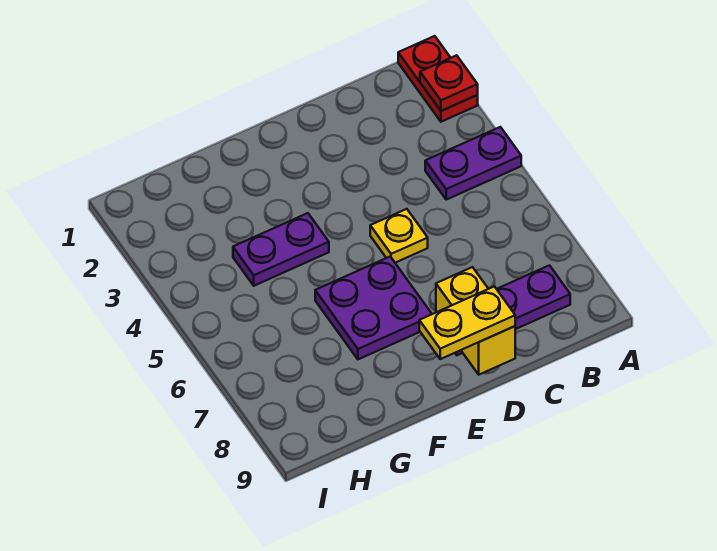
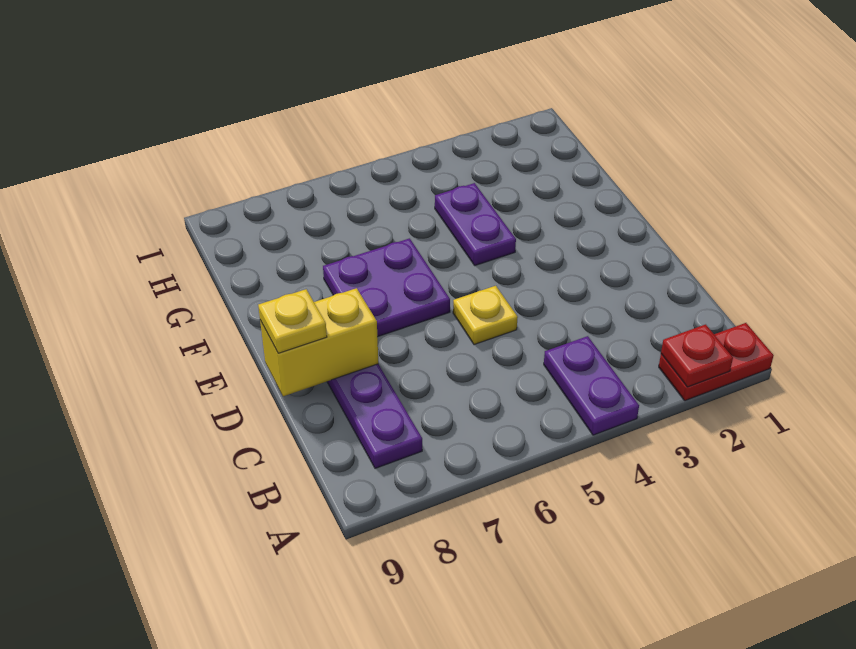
yellow 1x2 plate [419,286,515,359] -> yellow 1x1 plate [258,289,327,353]

